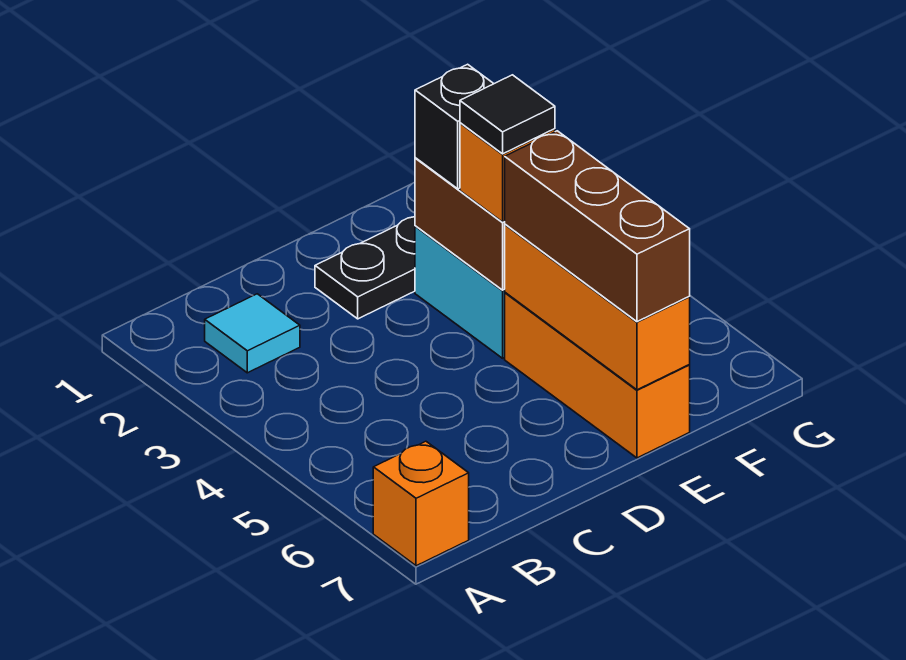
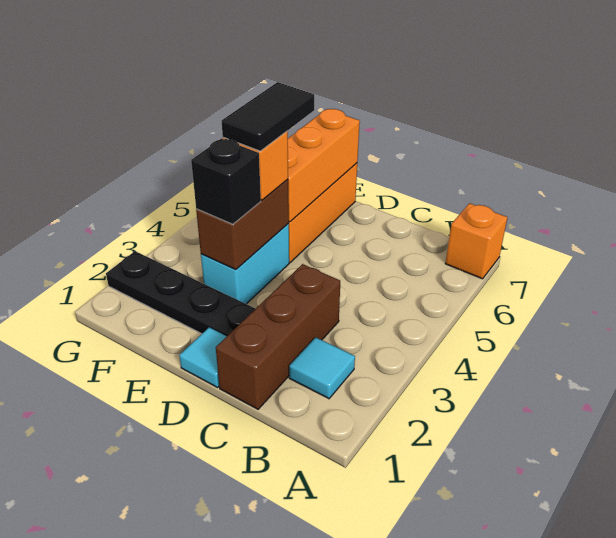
none -> cyan 1x1 tile [179,327,227,387]
black 1x1 tile [460,75,555,154] -> black 1x2 tile [222,82,314,151]
brown 1x3 brick [505,131,690,322] -> brown 1x3 brick moved to [216,264,340,409]

